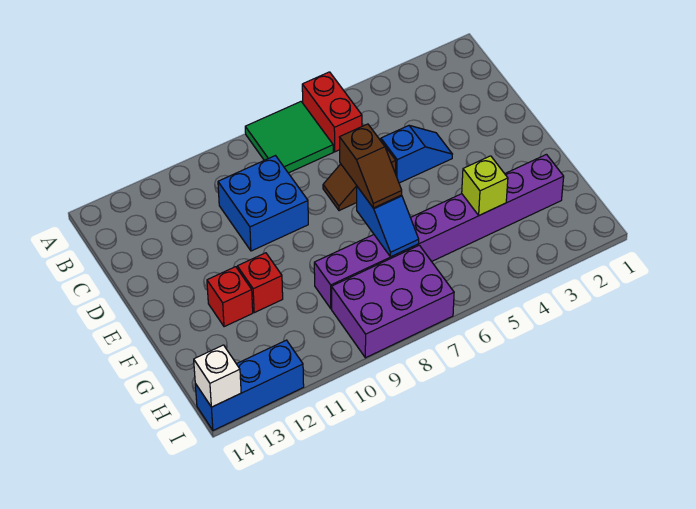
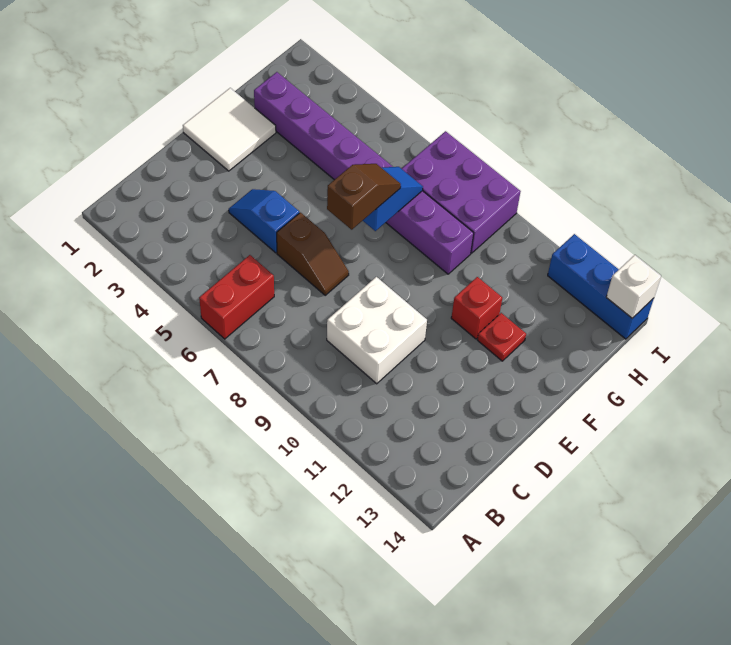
green 2x2 tile [245,102,333,173] -> none
blue 2x2 brick [218,156,308,251] -> white 2x2 brick [327,277,427,384]
none -> white 2x2 tile [183,88,276,171]
red 1x1 brick [207,267,253,327] -> red 1x1 plate [477,313,526,361]
lime 1x1 brick [462,156,508,215] -> none

